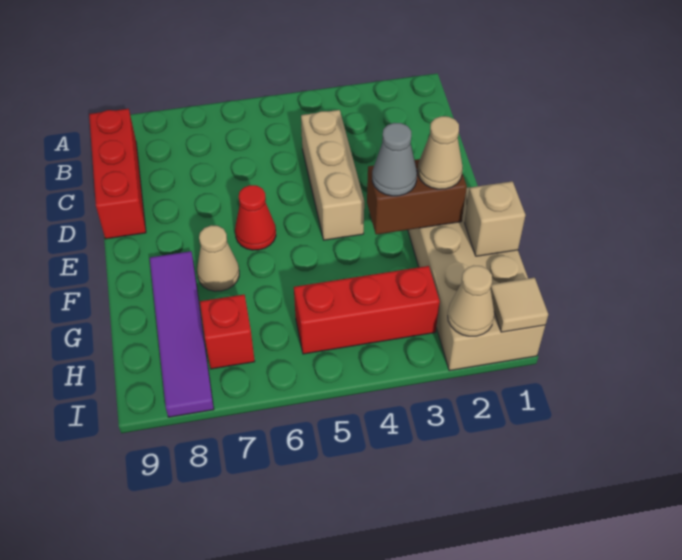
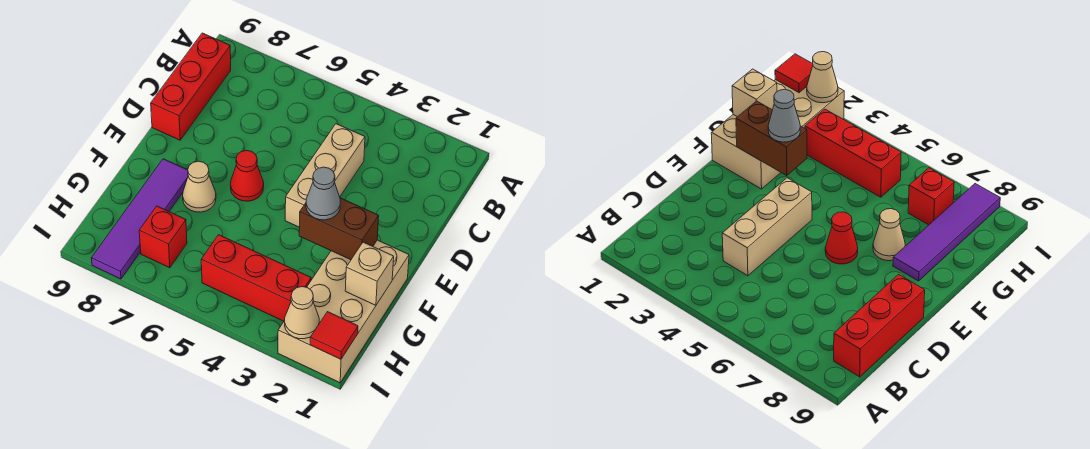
tan 1x1 cone [418,116,463,189] -> none
tan 1x1 tile [491,278,548,332] -> red 1x1 tile [310,312,358,359]

